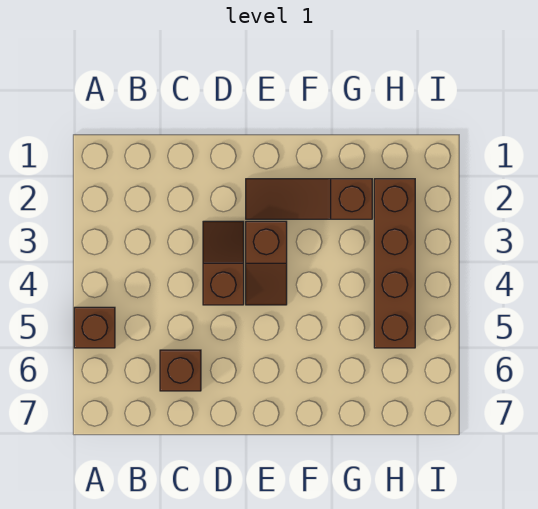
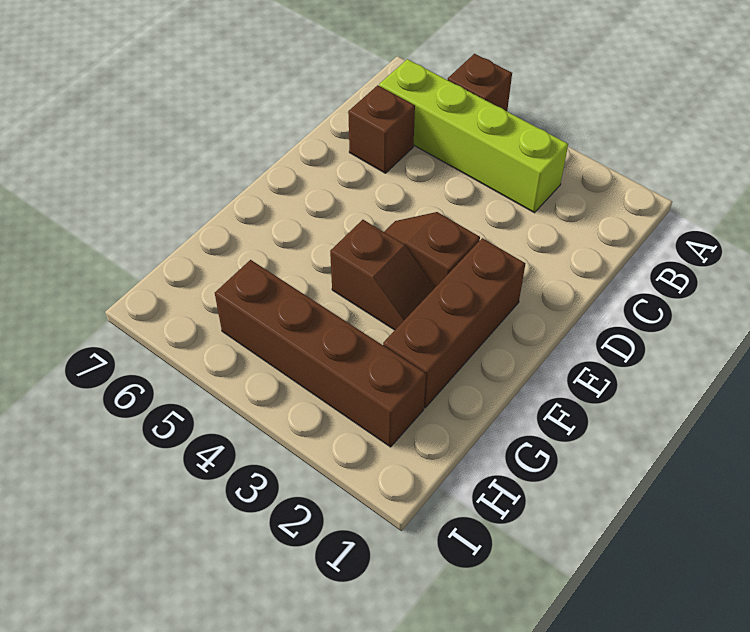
none -> lime 1x4 brick [379,59,568,213]
brown 1x2 slope [203,221,244,305] -> brown 1x2 slope moved to [330,220,435,330]
brown 1x3 slope [246,179,372,219] -> brown 1x3 brick [383,238,525,408]

